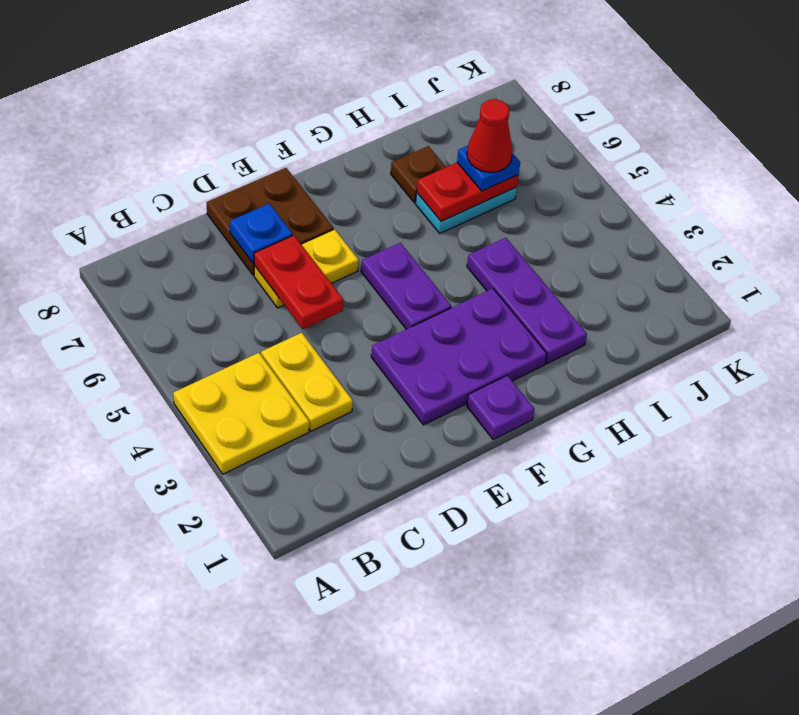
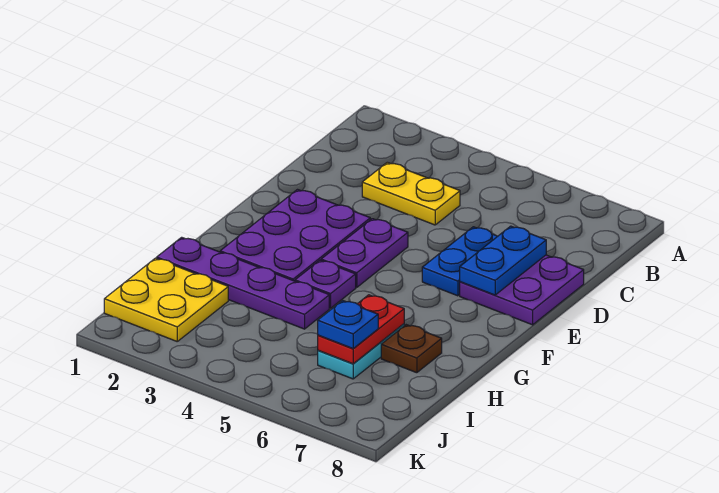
yellow 2x2 plate [173,353,309,474] -> yellow 2x2 plate moved to [104,258,228,341]
red 1x2 plate [254,235,343,329] -> none
yellow 1x2 plate [254,229,359,308] -> blue 1x2 plate [422,227,498,296]
brown 2x2 plate [207,168,334,275] -> purple 2x2 plate [460,255,584,325]
blue 1x1 plate [230,204,293,263] -> blue 1x2 plate [460,226,546,295]
purple 1x1 plate [467,375,534,440] -> purple 1x1 plate moved to [295,260,356,308]
purple 1x2 plate [361,243,451,329] -> purple 1x2 plate turned to [321,219,408,287]
purple 1x3 plate [467,238,587,364] -> purple 1x4 plate [157,237,329,329]
red 1x1 cone [467,99,513,172] -> none

